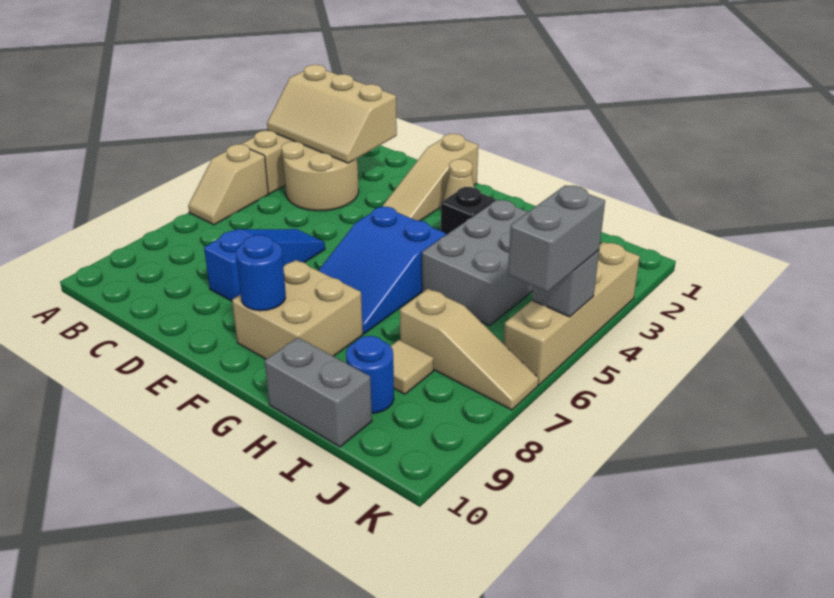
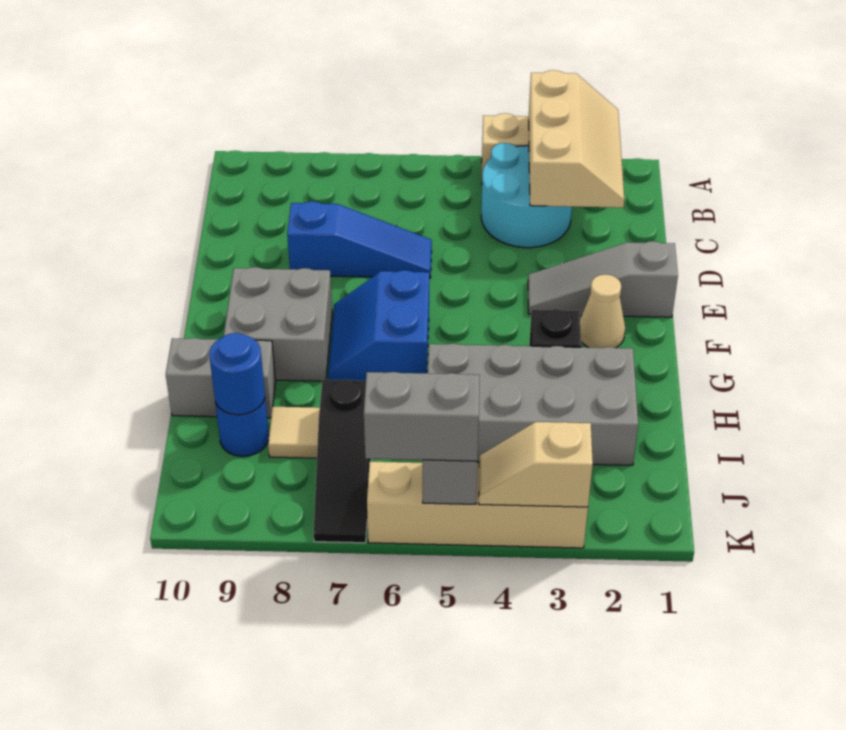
tan 2x3 slope [267,65,397,163] -> tan 2x3 slope turned to [529,70,624,208]
tan 1x2 slope [188,144,268,225] -> tan 1x2 slope moved to [479,422,593,507]
tan 2x2 round brick [281,141,359,211] -> cyan 2x2 round brick [481,143,572,248]
tan 1x3 slope [383,134,478,221] -> grey 1x3 slope [528,241,678,317]
blue 2x3 slope [318,206,446,334] -> blue 2x2 slope [328,270,429,381]
tan 2x2 brick [232,260,363,359] -> grey 2x2 brick [224,267,332,381]
blue 1x1 round brick [236,235,286,311] -> blue 1x1 round brick moved to [209,333,265,415]
grey 2x3 brick [422,200,533,326] -> grey 2x4 brick [428,344,638,465]
grey 1x2 brick [265,338,372,447] -> grey 1x2 brick turned to [166,338,276,418]
tan 1x3 slope [400,289,539,410] -> black 1x3 slope [314,380,371,543]

